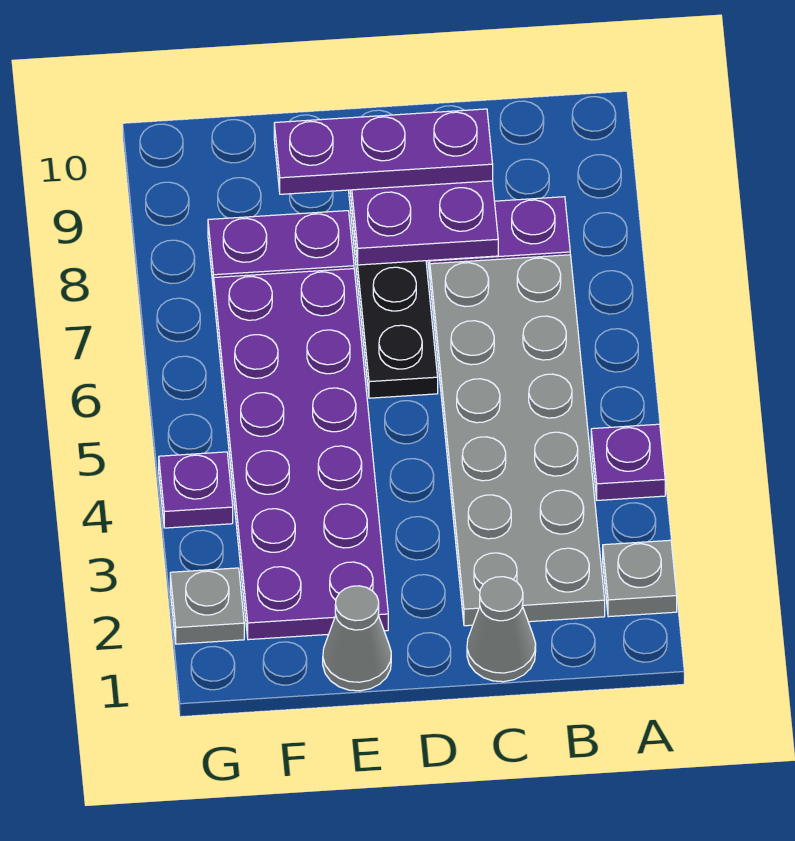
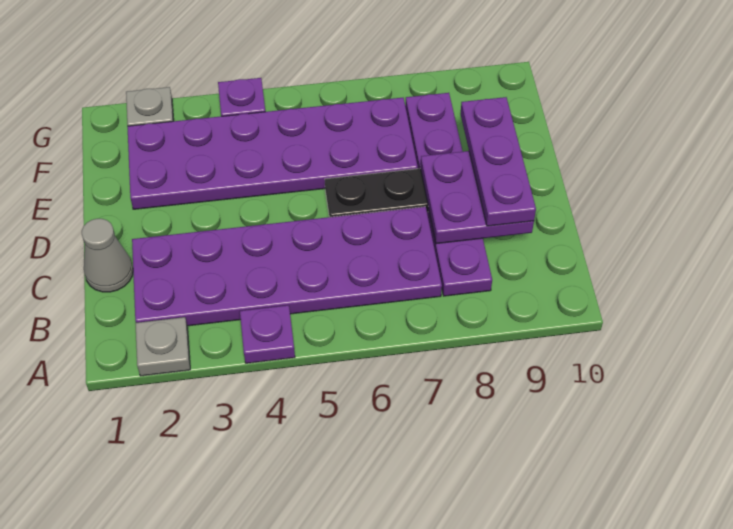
grey 2x6 plate [430,255,605,626] -> purple 2x6 plate [132,207,442,326]
grey 1x1 cone [323,586,391,691] -> none

